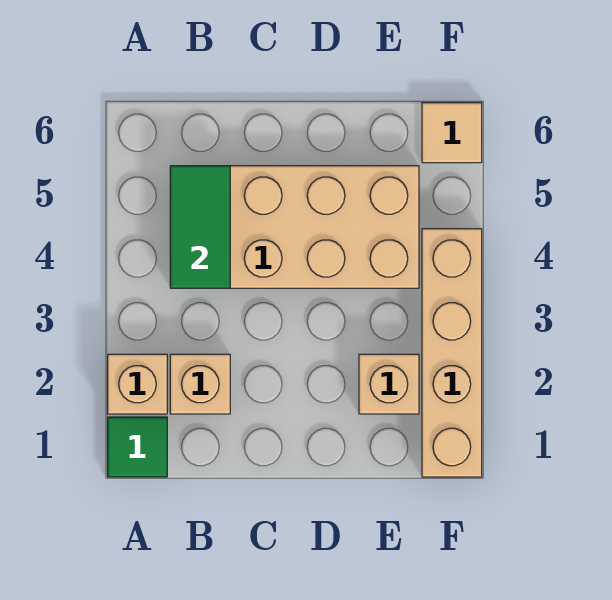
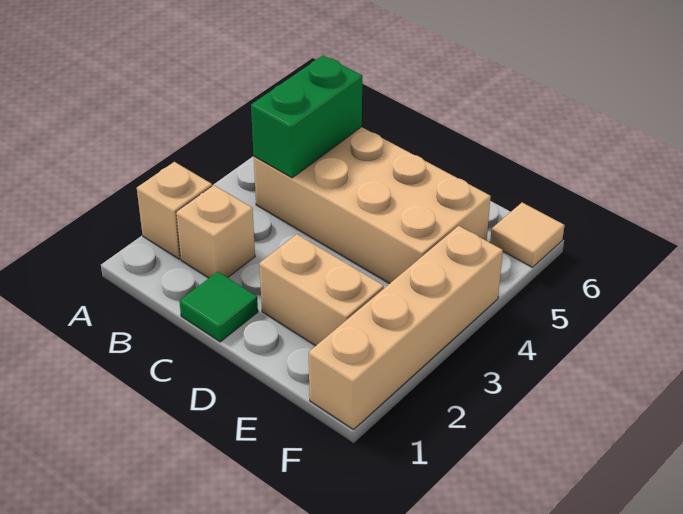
green 1x1 tile [108,417,167,477] -> green 1x1 tile moved to [179,272,258,342]
green 1x2 tile [170,166,230,288] -> green 1x2 brick [251,56,362,178]
tan 1x1 brick [359,354,419,414] -> tan 1x2 brick [259,234,384,346]

